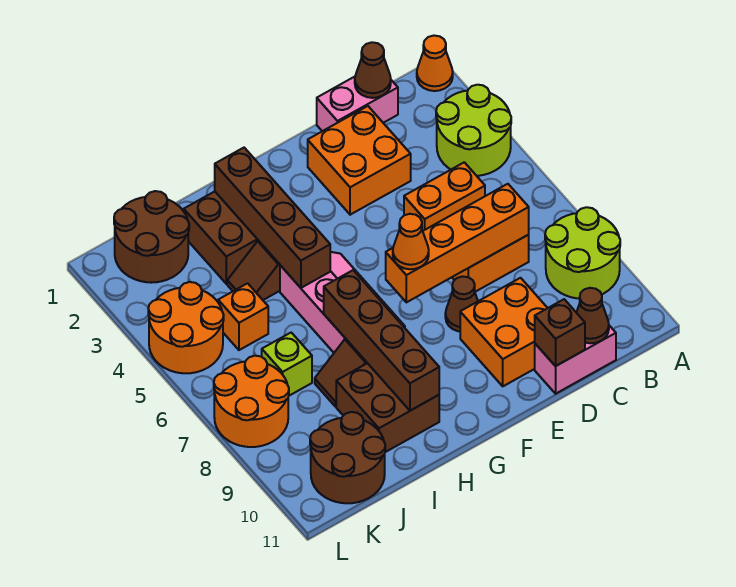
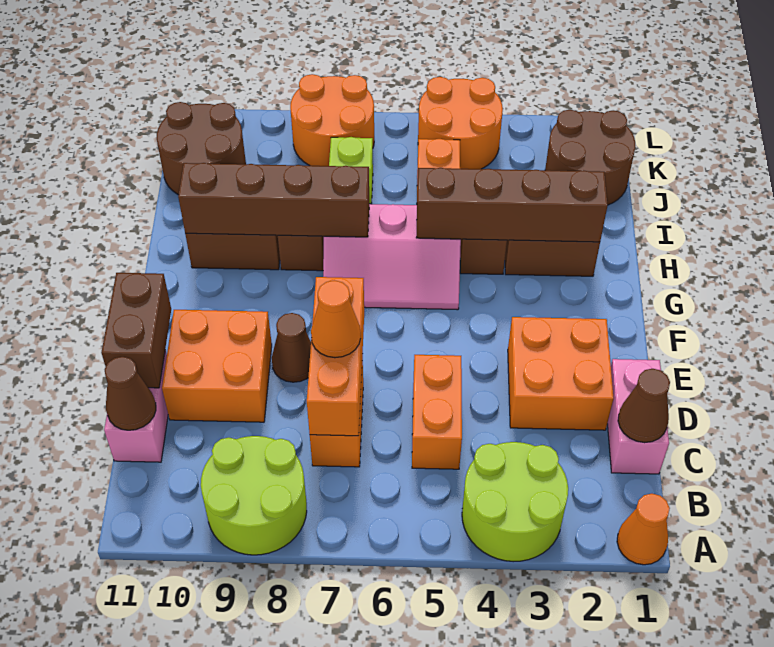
orange 1x4 brick [386,184,529,302] -> orange 1x3 brick [307,277,364,436]
brown 1x1 brick [535,299,585,366] -> brown 1x2 brick [101,273,171,388]
orange 1x1 cone [393,214,429,269] -> orange 1x1 cone moved to [311,280,361,358]

